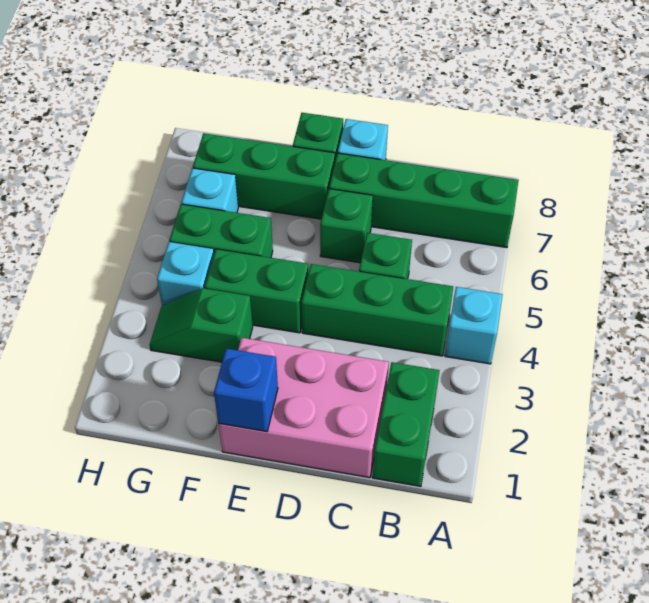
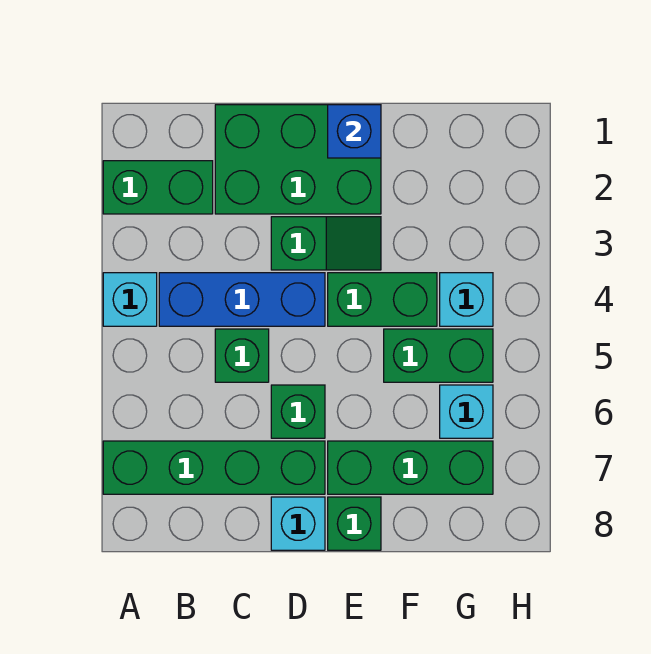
green 1x2 brick [373,362,440,486] -> green 1x2 brick turned to [103,161,213,214]
green 1x3 brick [301,264,453,356] -> blue 1x3 brick [159,273,325,326]
pink 2x3 brick [218,338,389,478] -> green 2x3 brick [215,105,381,214]
green 1x2 slope [150,288,253,362] -> green 1x2 slope moved to [271,217,381,270]

